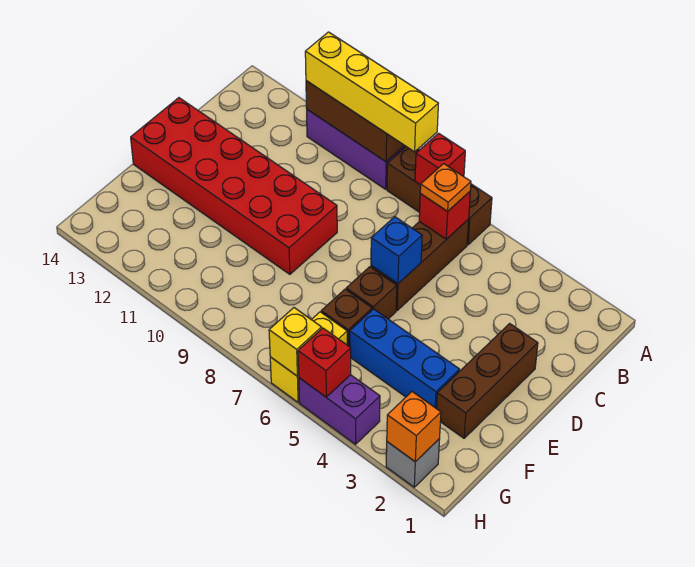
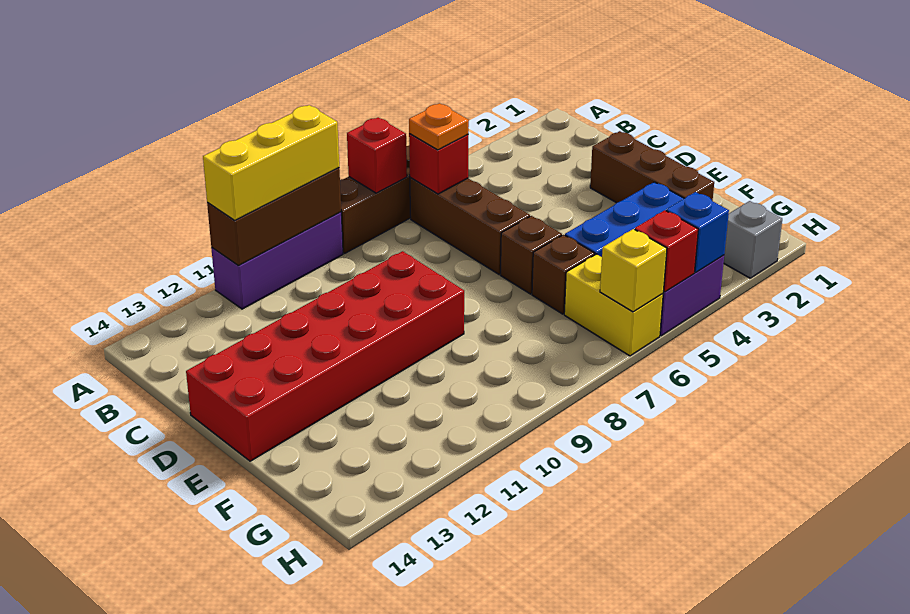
yellow 1x4 brick [305,32,438,152] -> yellow 1x3 brick [203,105,339,221]
blue 1x1 brick [371,217,422,284] -> blue 1x1 brick moved to [666,192,729,272]
orange 1x1 brick [387,392,441,462] -> none

